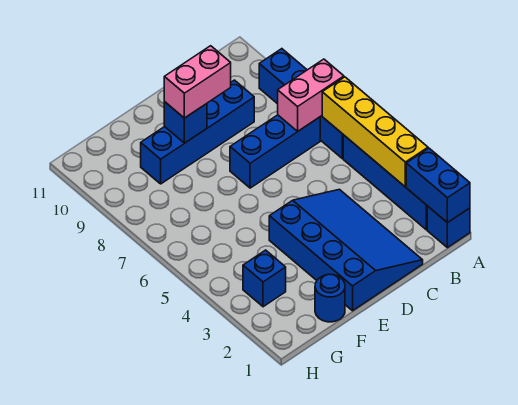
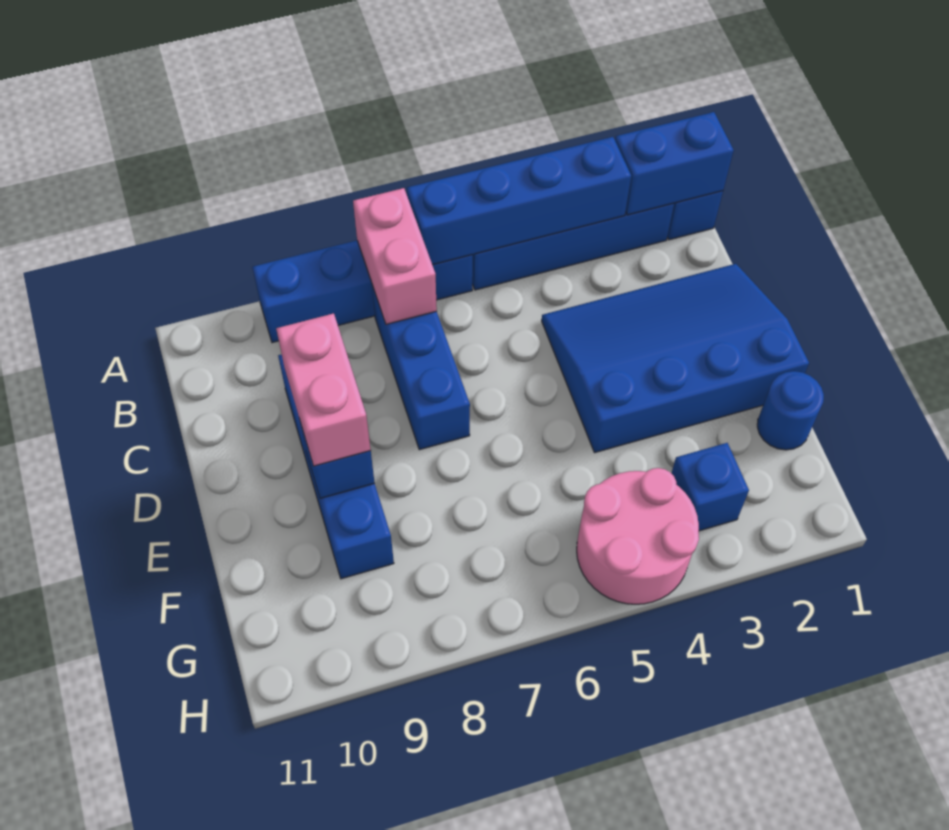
yellow 1x4 brick [322,77,428,187] -> blue 1x4 brick [407,137,631,265]
none -> pink 2x2 round brick [577,468,699,604]

